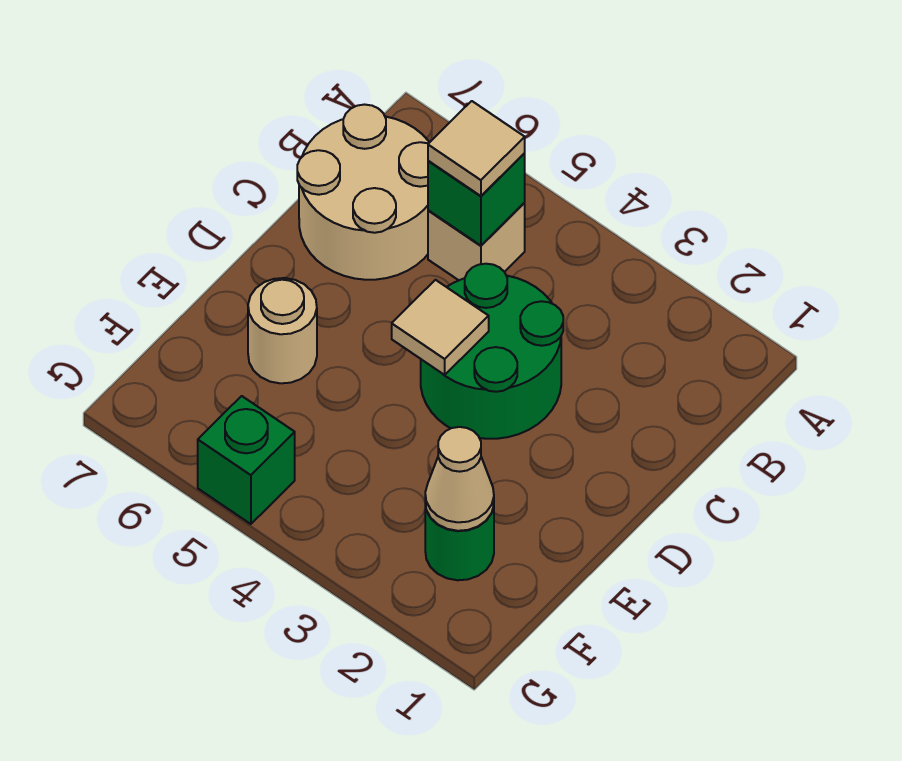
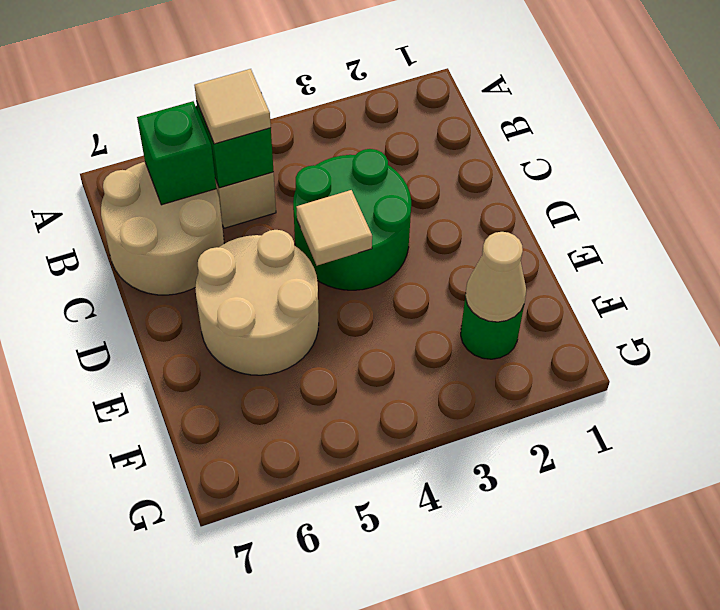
tan 1x1 round brick [248,278,317,383] -> tan 2x2 round brick [195,230,319,375]
green 1x1 brick [198,396,295,524] -> green 1x1 brick moved to [137,101,216,205]

